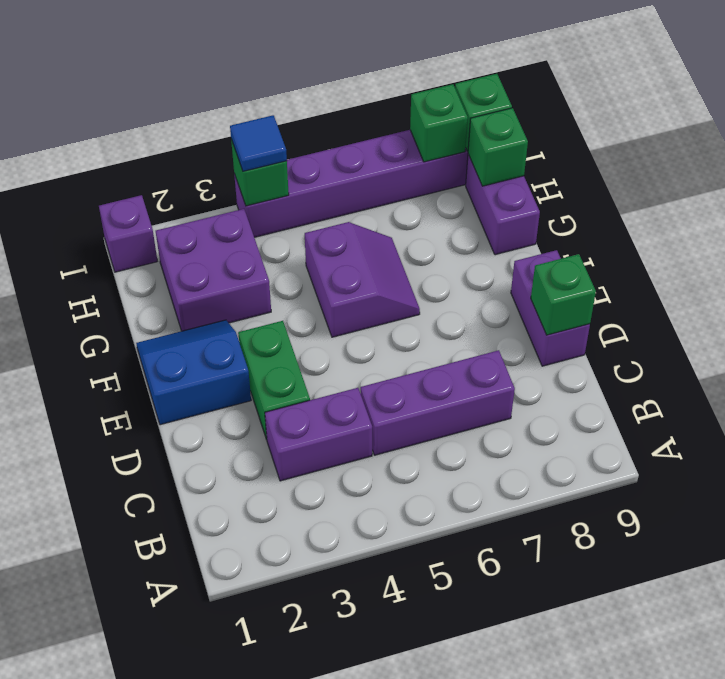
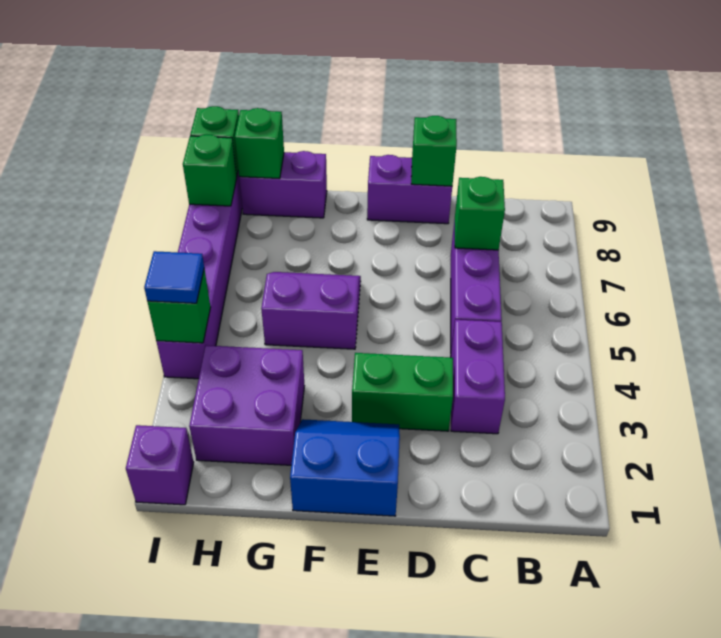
none -> green 1x1 brick [455,177,505,250]
blue 2x2 slope [136,320,251,425] -> blue 2x2 slope turned to [290,419,400,516]

